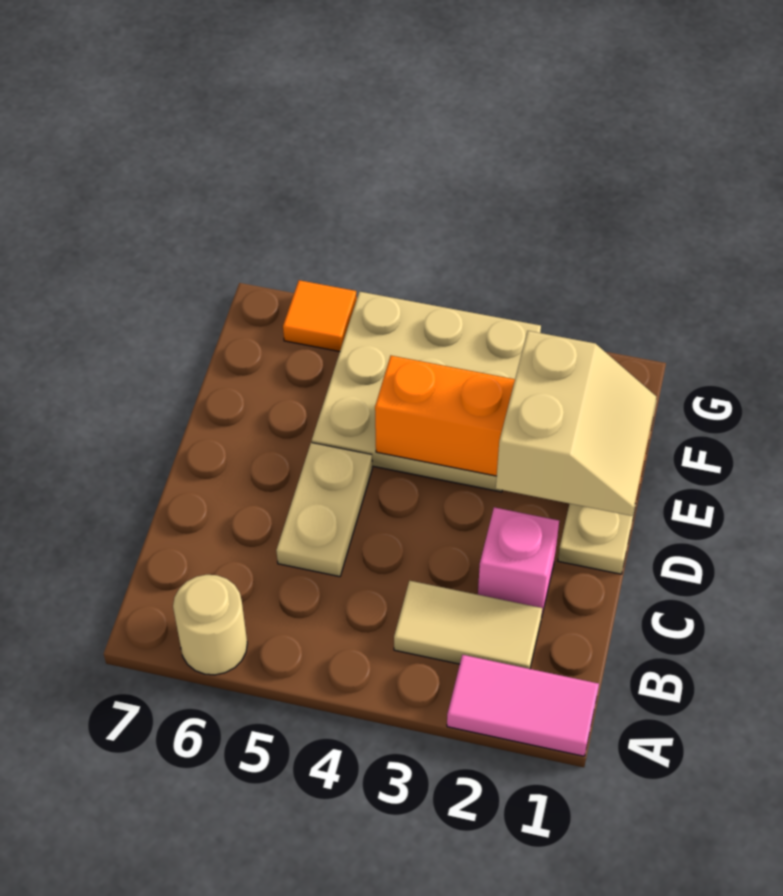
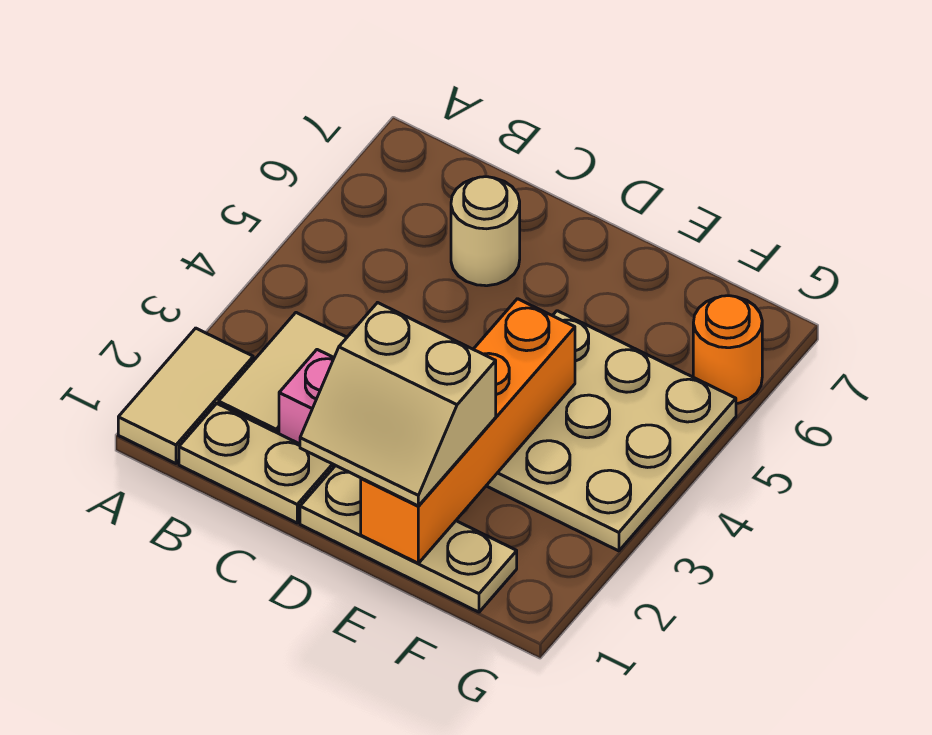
pink 1x2 tile [447,655,599,756] -> tan 1x2 tile [118,328,253,463]
tan 1x1 round brick [173,575,247,675] -> tan 1x1 round brick moved to [451,177,520,286]
tan 1x2 plate [276,443,372,577] -> tan 1x2 plate moved to [179,403,335,523]
orange 1x1 tile [283,280,357,352] -> orange 1x1 round brick [693,296,762,404]

